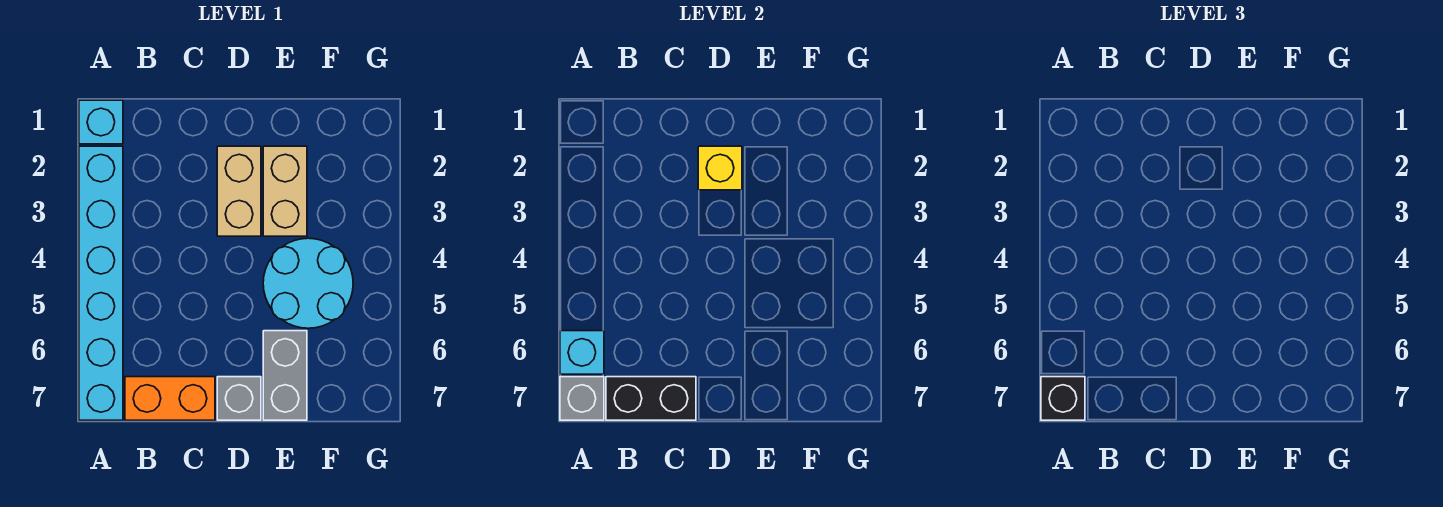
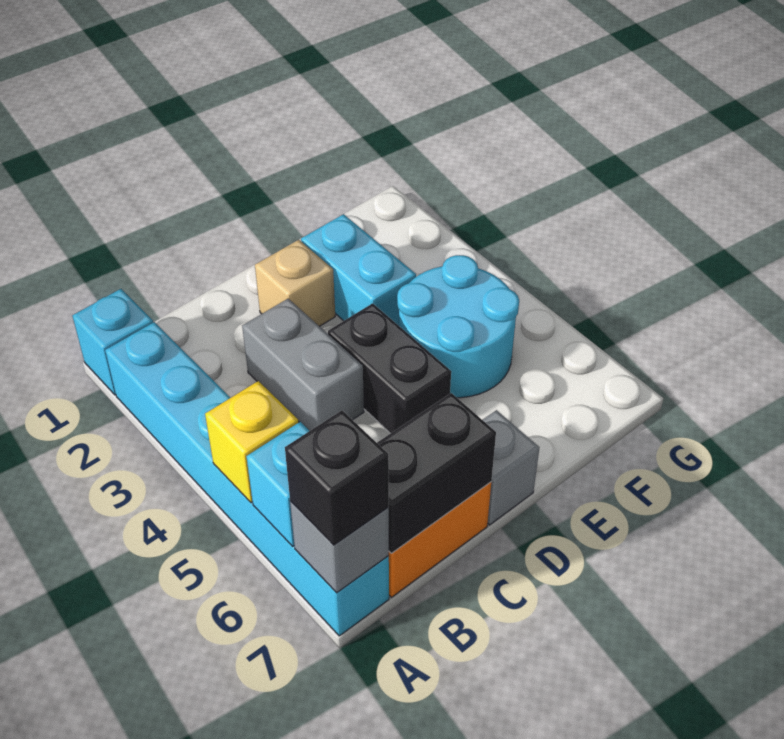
tan 1x2 brick [217,146,261,236] -> tan 1x1 brick [255,240,335,326]
yellow 1x1 brick [698,146,742,190] -> yellow 1x1 brick moved to [205,381,298,503]
none -> black 1x2 brick [328,303,451,433]
tan 1x2 brick [263,146,307,236] -> cyan 1x2 brick [301,214,416,326]
grey 1x2 brick [263,331,307,420] -> grey 1x2 brick moved to [242,299,364,431]

